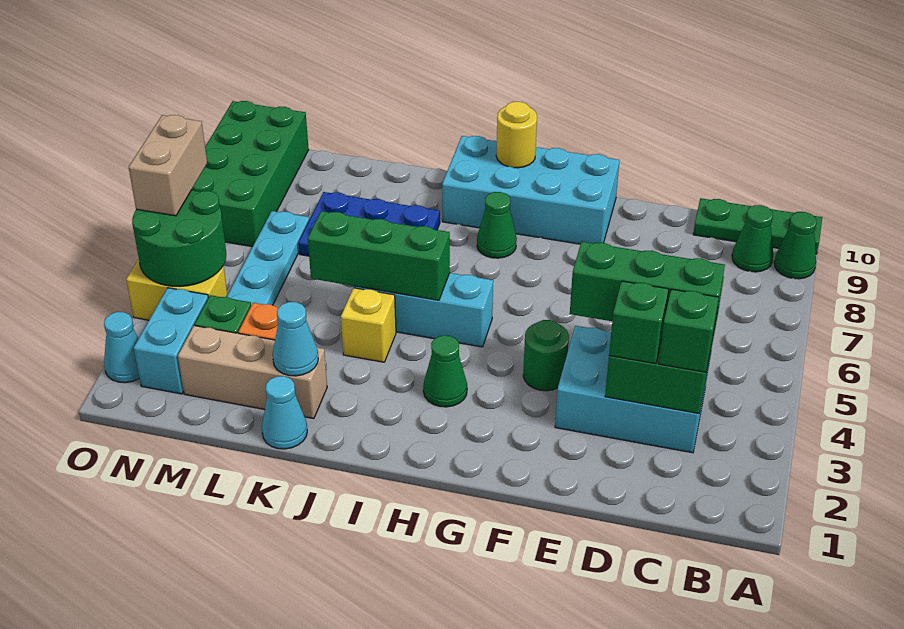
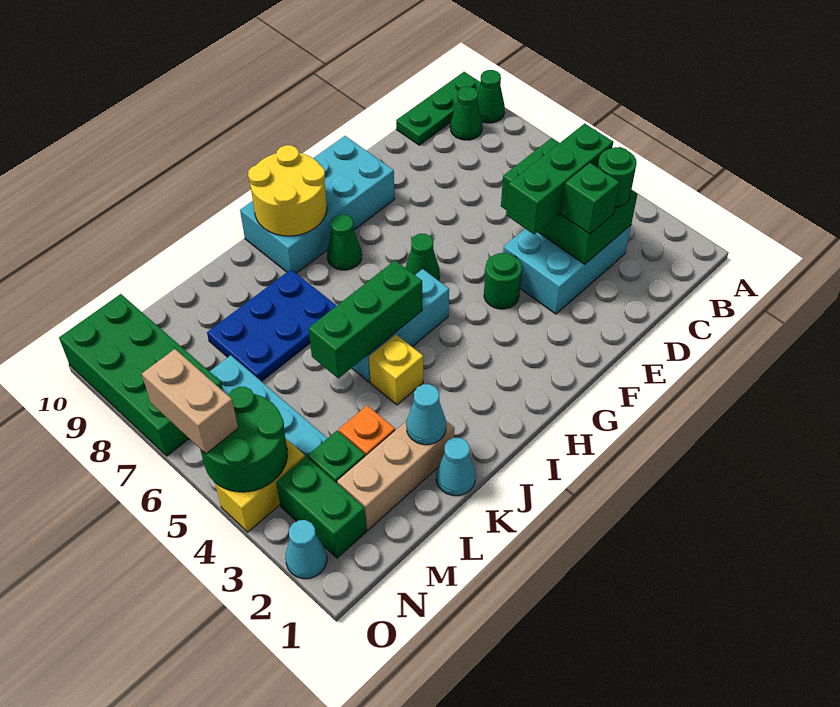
green 1x1 brick [659,289,719,372] -> green 1x1 round brick [598,147,637,207]
green 1x1 cone [423,336,467,407] -> green 1x1 cone moved to [405,234,440,280]
yellow 1x1 round brick [496,102,537,168] -> yellow 2x2 round brick [248,145,327,236]
cyan 1x2 brick [134,288,208,394] -> green 1x2 brick [276,457,366,558]

